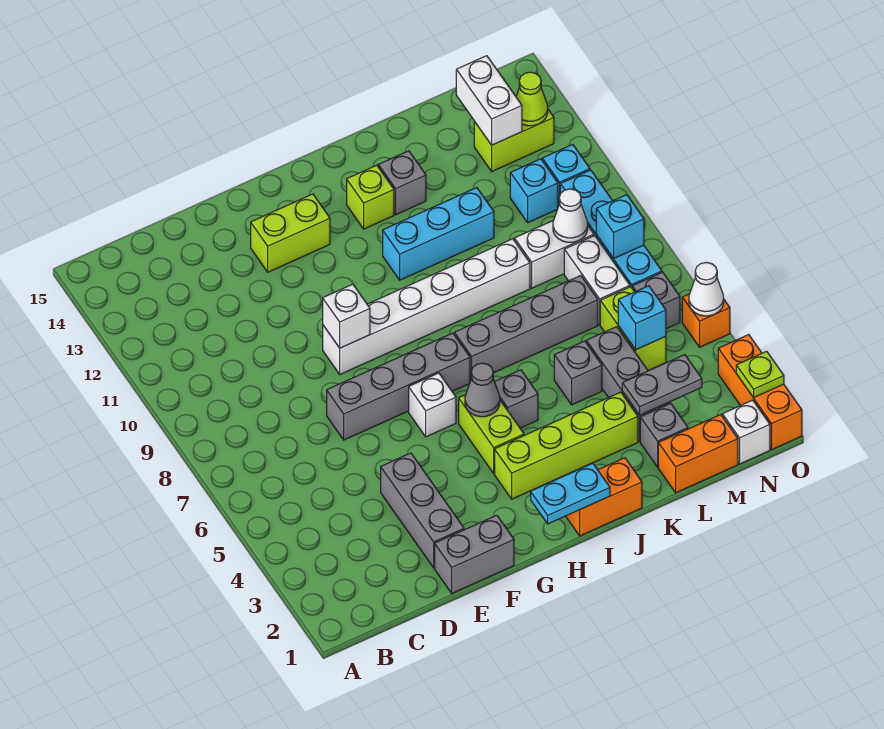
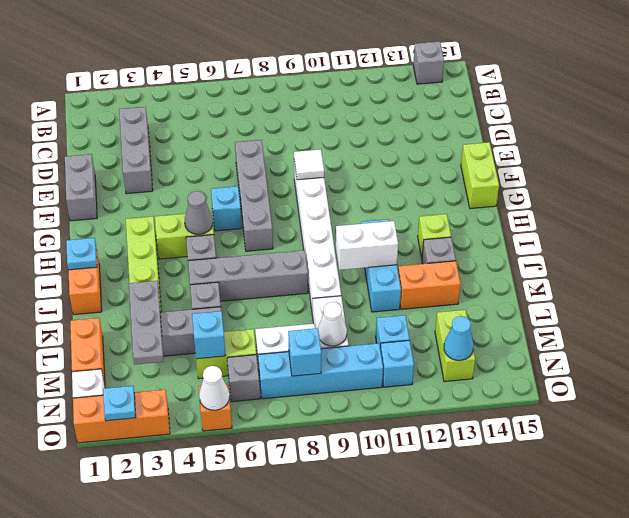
grey 1x3 brick [381,453,464,568] -> grey 1x3 brick turned to [119,107,153,194]
white 1x1 brick [323,284,370,348] -> white 1x1 tile [294,149,324,180]
lime 1x2 brick [251,194,330,272] -> lime 1x2 brick moved to [461,142,499,209]
white 1x1 brick [409,373,456,437] -> cyan 1x1 brick [211,186,242,231]
cyan 1x2 plate [531,463,610,524] -> cyan 1x1 plate [66,238,97,270]
grey 1x4 brick [455,276,598,381] -> grey 1x4 brick turned to [188,250,308,301]
none -> orange 1x2 brick [398,261,461,309]
grey 1x1 brick [640,403,688,467] -> grey 1x1 brick moved to [413,41,444,84]
grey 1x2 plate [622,355,702,415] -> grey 1x3 plate [129,281,164,364]
white 1x2 brick [456,56,522,145] -> white 1x2 brick moved to [336,221,398,270]
lime 1x1 cone [516,72,548,126] -> cyan 1x1 cone [444,316,473,360]
lime 1x1 plate [736,351,784,398] -> cyan 1x1 plate [103,386,136,421]

